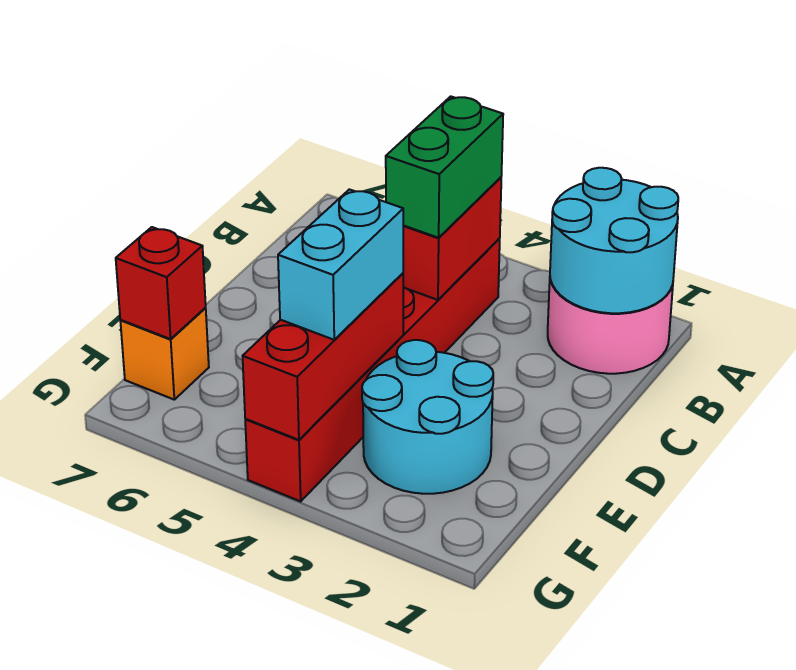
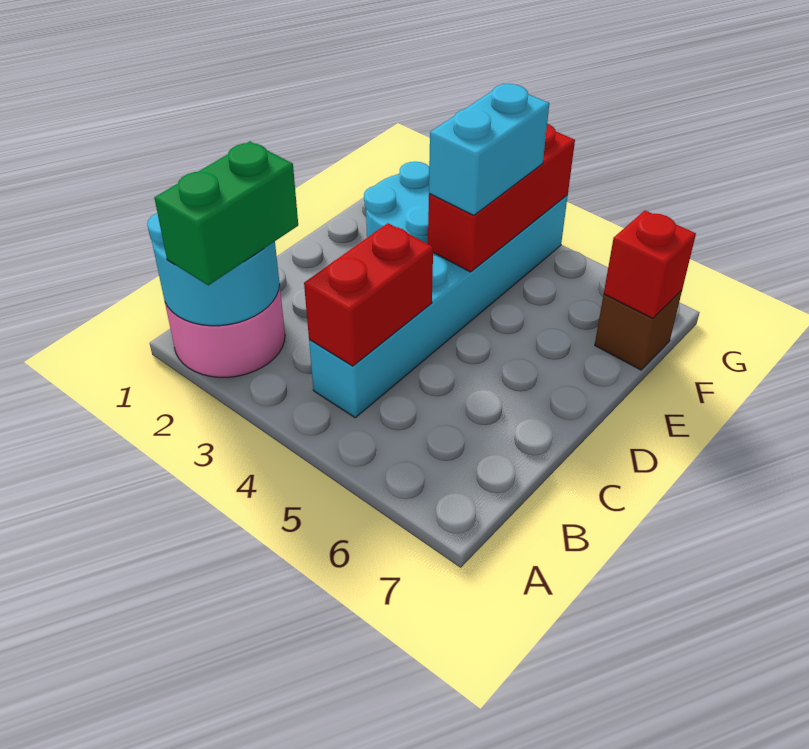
red 1x6 brick [245,239,500,501] -> cyan 1x6 brick [309,195,568,418]
green 1x2 brick [386,96,503,238] -> green 1x2 brick moved to [155,142,298,285]
orange 1x1 brick [120,308,209,400] -> brown 1x1 brick [595,290,682,370]

